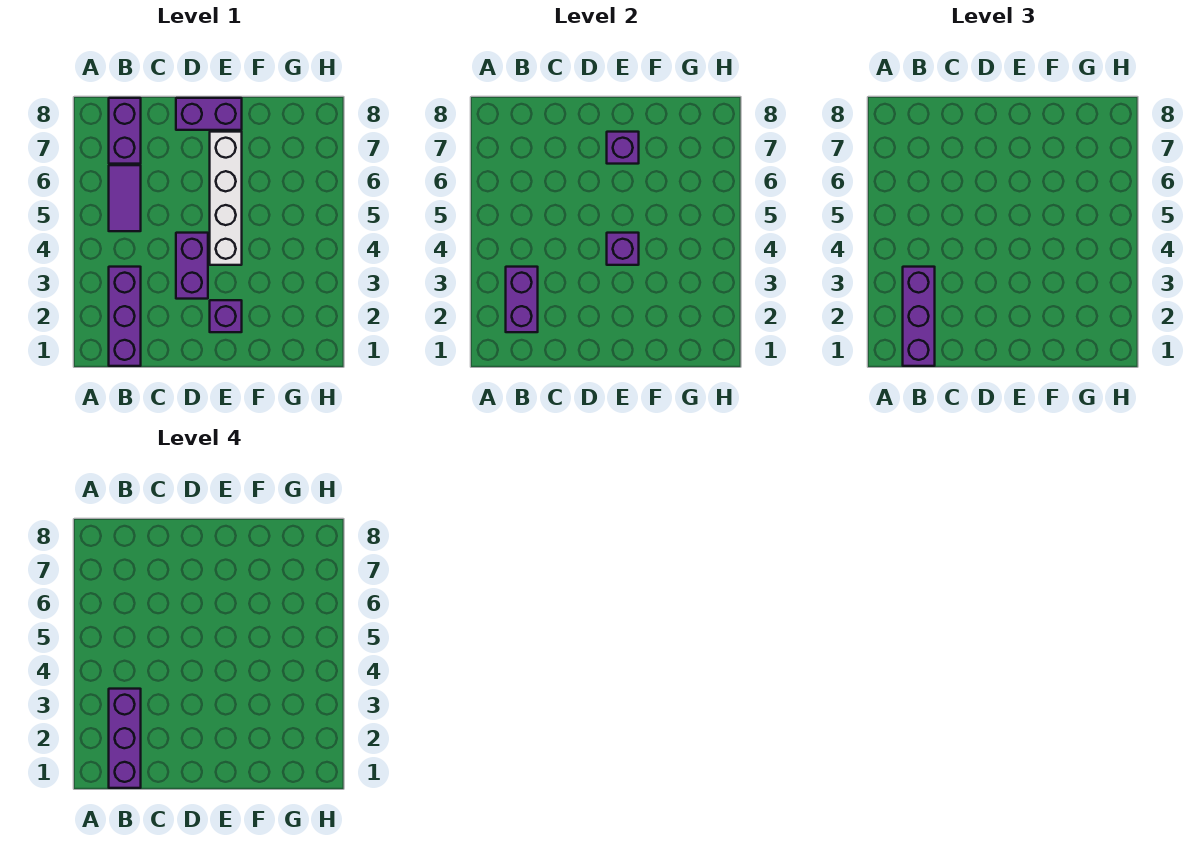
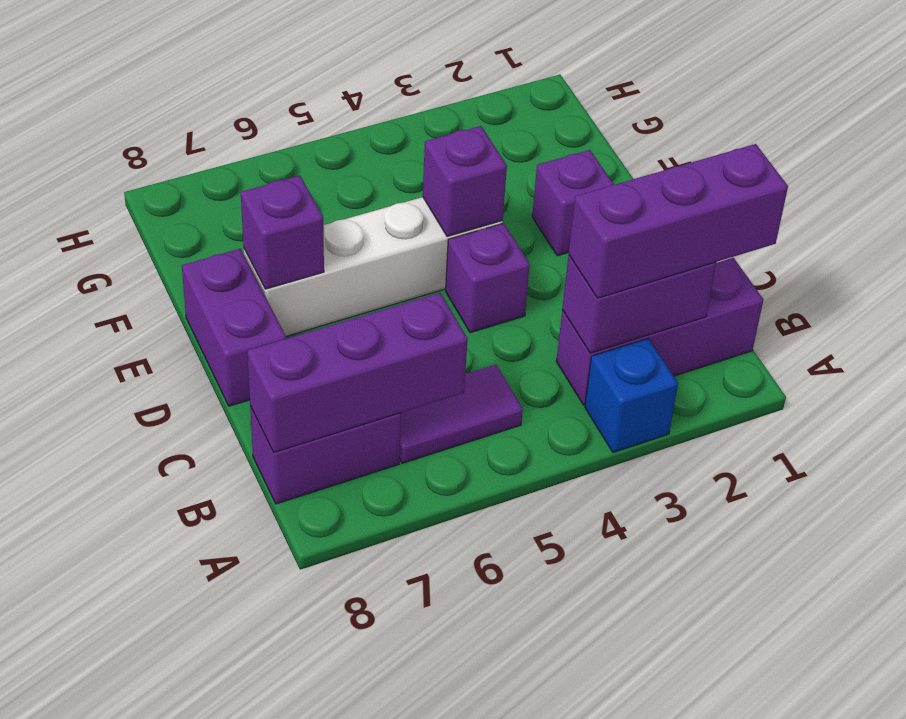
none -> blue 1x1 brick [585,338,678,453]
purple 1x3 brick [109,689,141,788] -> purple 1x3 brick moved to [247,293,468,452]
purple 1x2 brick [176,233,208,299] -> purple 1x1 brick [446,223,530,333]

